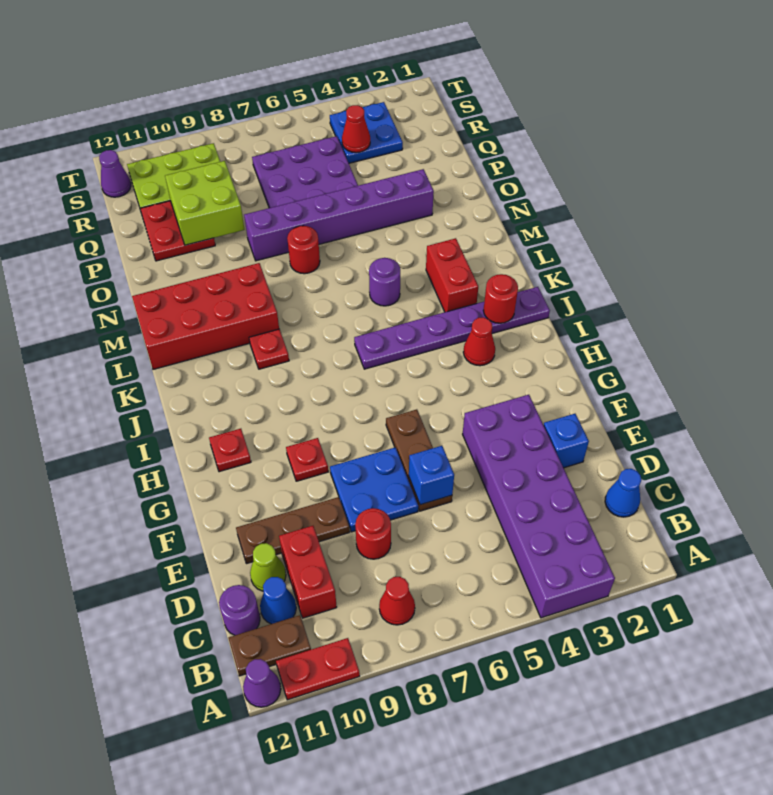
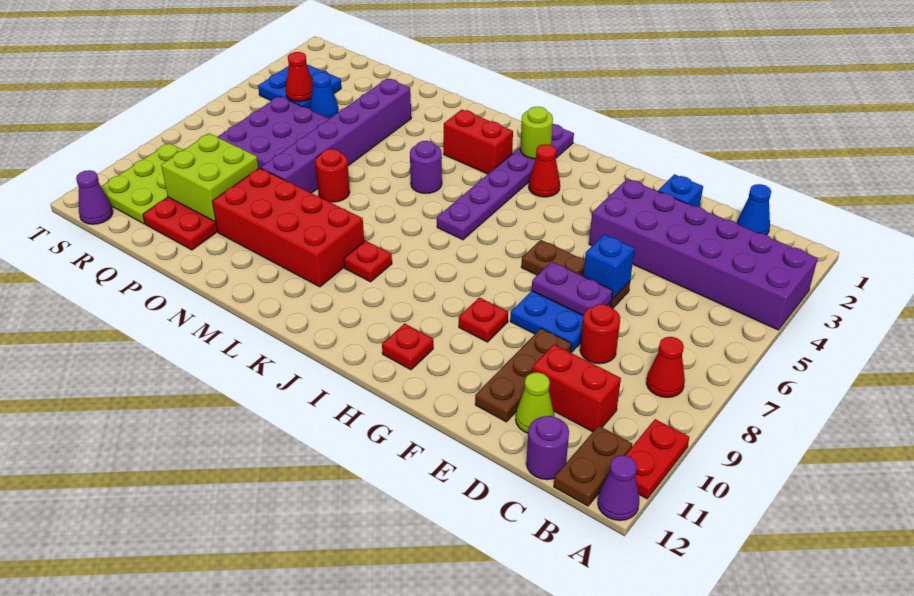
blue 1x1 cone [260,577,296,624] -> blue 1x1 cone moved to [310,72,339,118]
none -> purple 1x2 plate [532,262,613,316]
red 1x1 round brick [483,274,518,323] -> lime 1x1 round brick [520,107,553,159]
red 2x4 brick [132,263,279,369] -> red 2x4 brick turned to [212,168,364,287]

